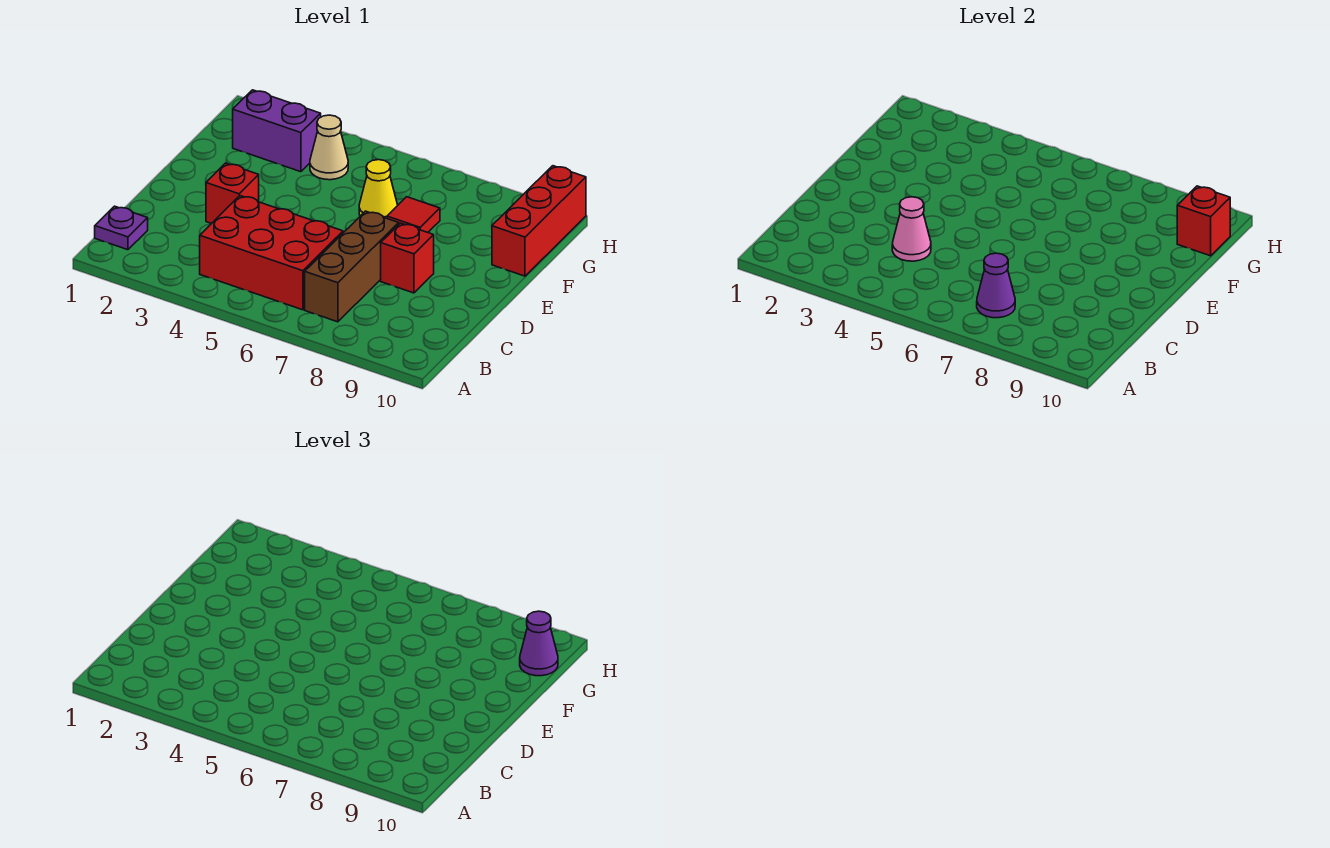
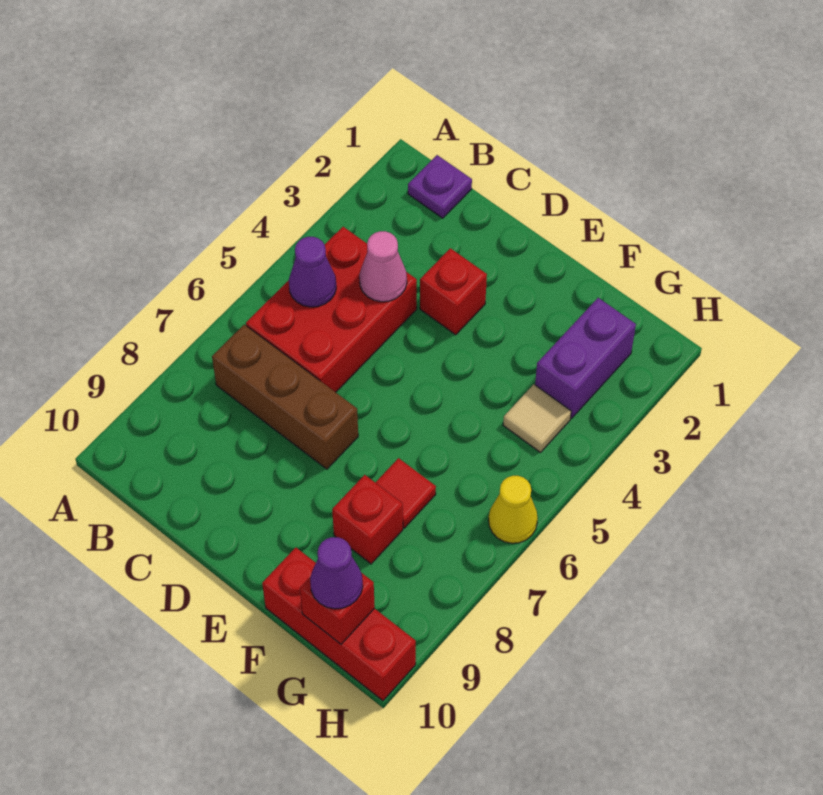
purple 1x1 cone [977,253,1015,318] -> purple 1x1 cone moved to [289,237,336,307]
red 1x1 brick [381,223,434,293] -> red 1x1 brick moved to [332,475,403,564]
yellow 1x1 cone [359,160,398,218] -> yellow 1x1 cone moved to [489,476,538,543]
tan 1x1 cone [310,115,348,180] -> tan 1x1 tile [503,384,571,453]

